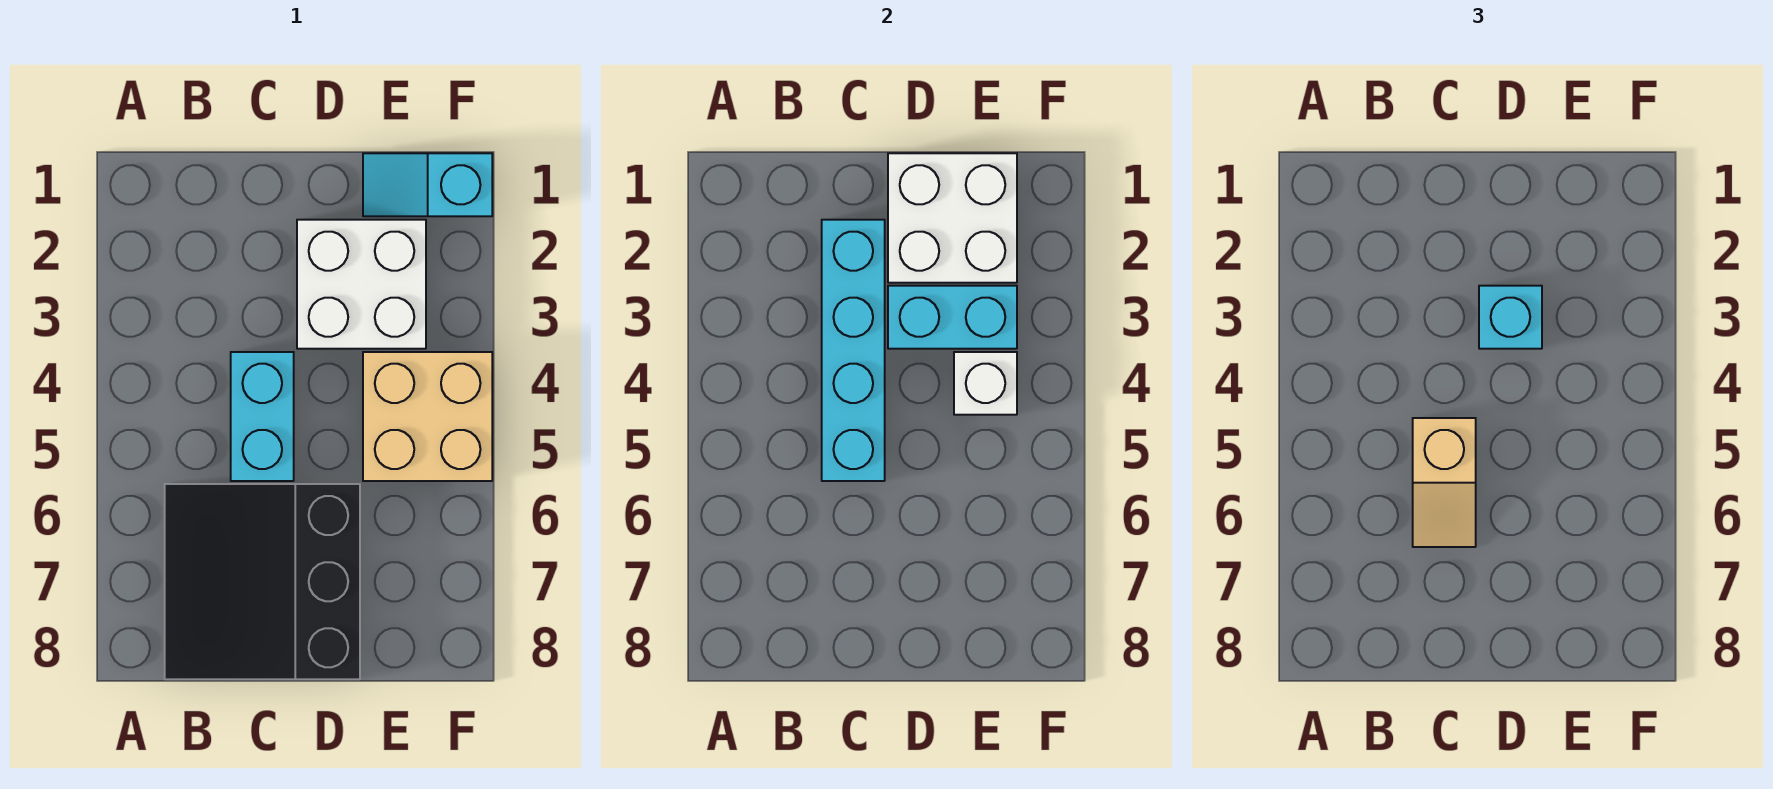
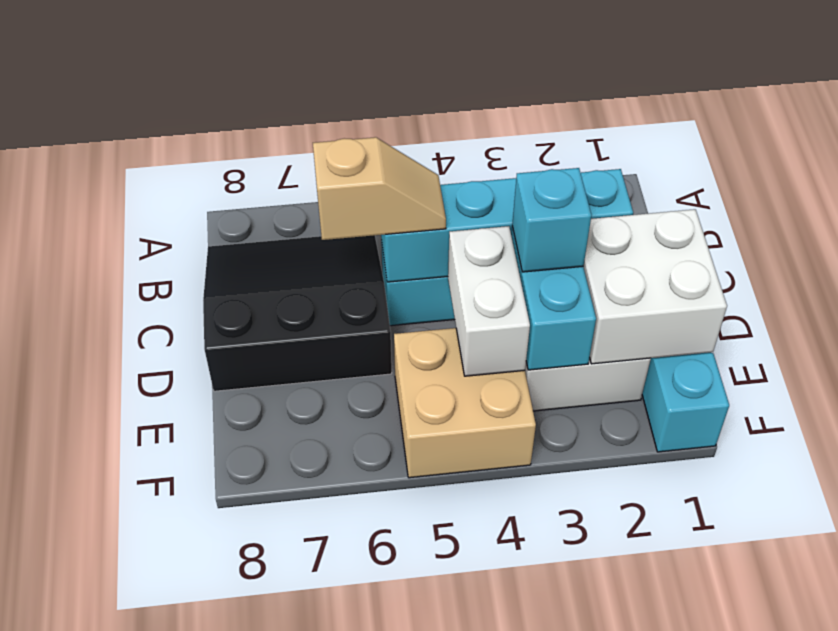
tan 1x2 slope [1413,418,1476,547] -> tan 1x2 slope turned to [313,137,446,240]
white 1x1 brick [954,352,1017,415] -> white 1x2 brick [448,226,530,376]

